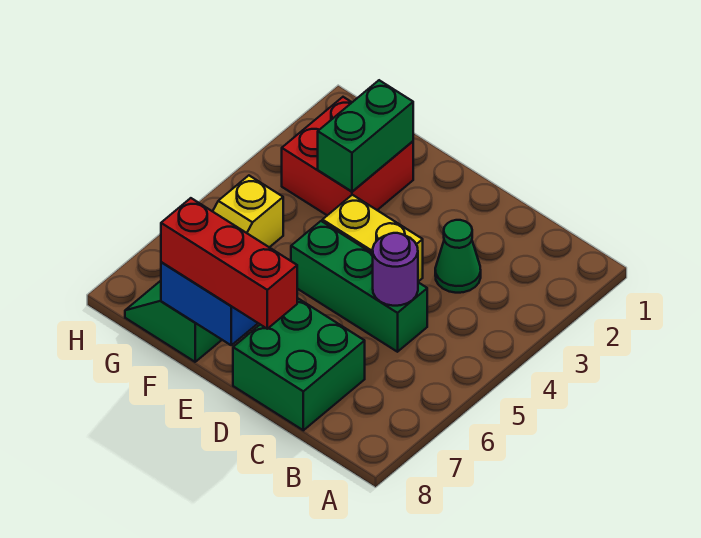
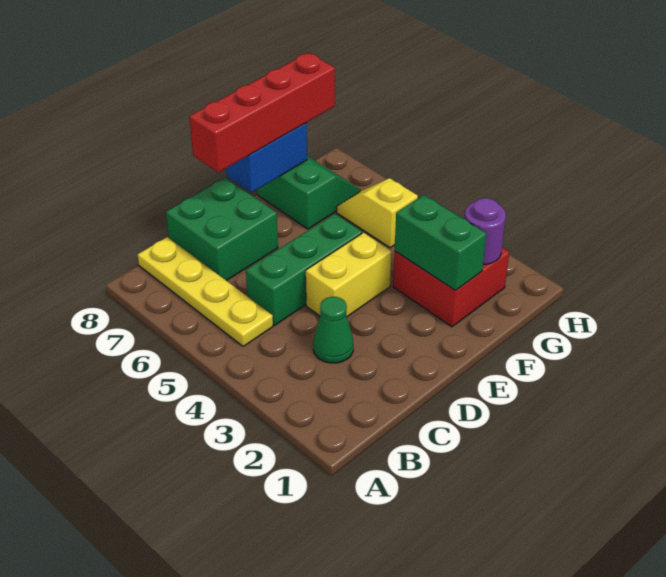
none -> yellow 1x4 plate [138,237,273,347]
purple 1x1 round brick [373,233,418,306] -> purple 1x1 round brick moved to [465,198,506,264]
red 1x3 brick [161,198,297,329] -> red 1x4 brick [189,53,335,172]

